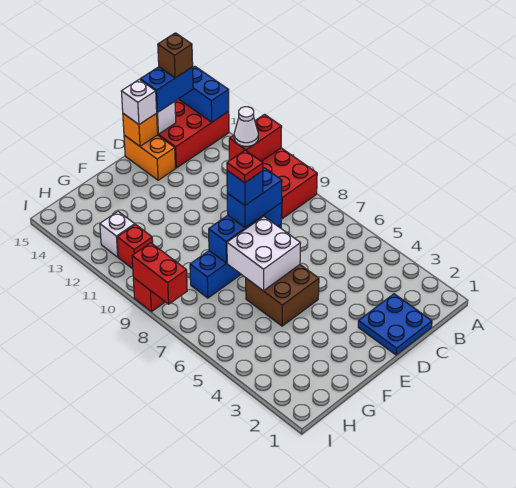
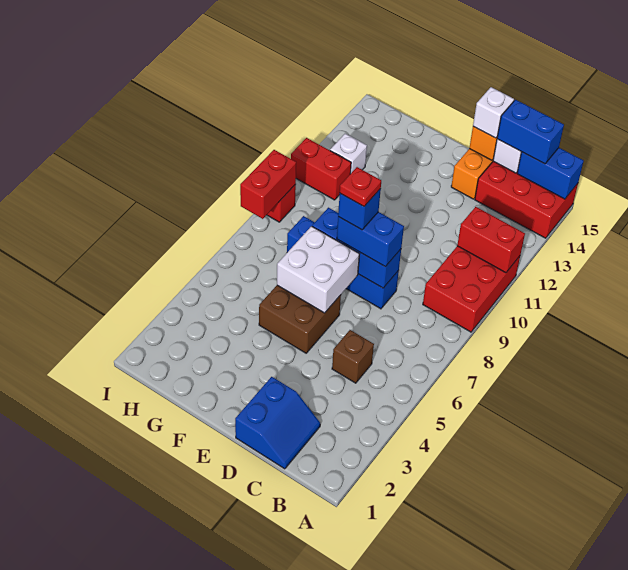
blue 1x2 brick [179,66,229,122] -> blue 1x2 brick turned to [517,148,584,199]
white 1x1 cone [234,107,258,146] -> none
brown 1x1 brick [158,33,193,78] -> brown 1x1 brick moved to [332,330,374,383]
blue 2x2 plate [358,294,432,355] -> blue 2x2 slope [235,377,320,469]
red 1x1 brick [117,225,153,269] -> red 1x2 brick [291,138,351,200]

